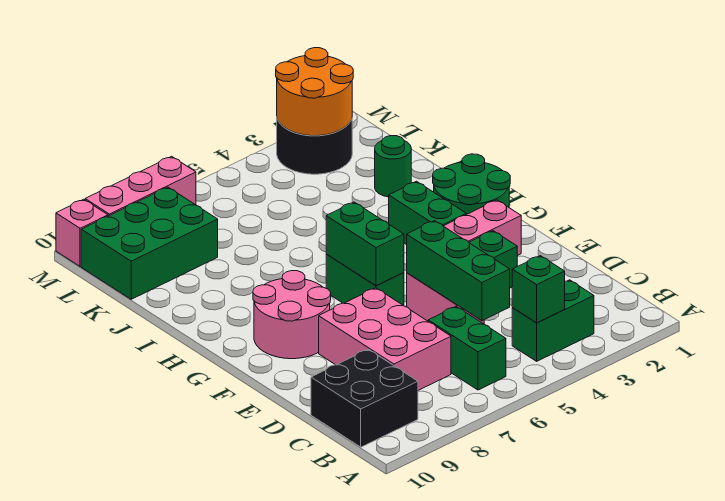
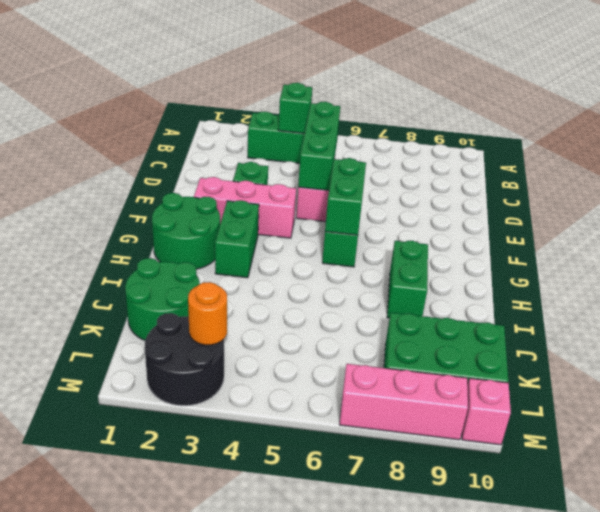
green 1x2 brick [428,307,506,390] -> green 1x2 brick moved to [387,241,428,318]
black 2x2 brick [311,349,418,447] -> none
pink 2x3 brick [319,288,451,390] -> none
pink 2x2 round brick [253,271,331,359] -> none
green 1x1 round brick [375,136,411,197] -> green 2x2 round brick [125,258,200,340]
orange 2x2 round brick [276,48,353,136] -> orange 1x1 round brick [188,282,227,345]

